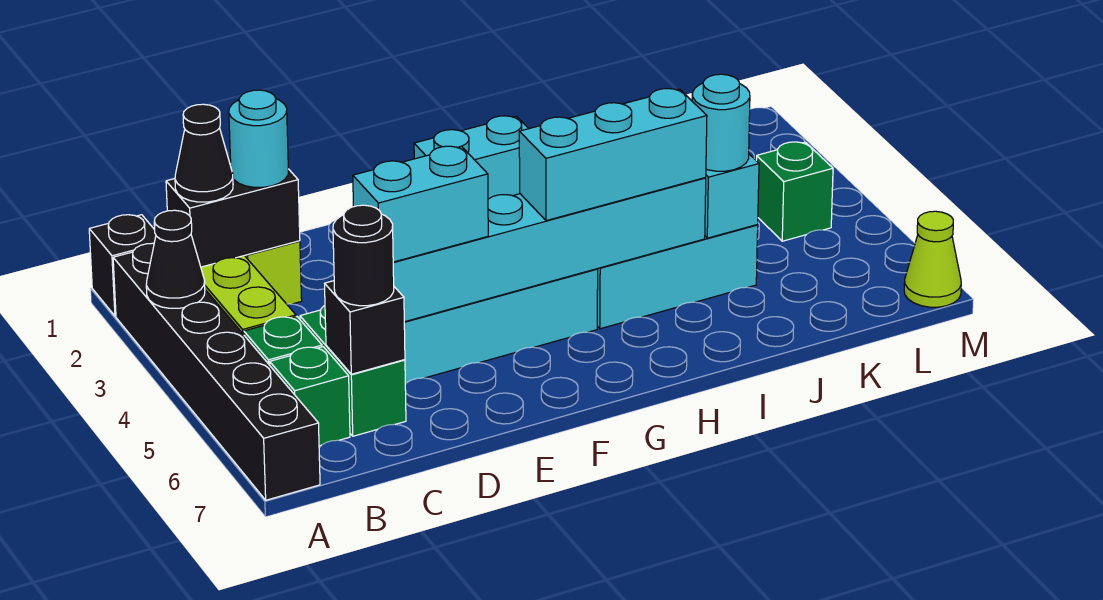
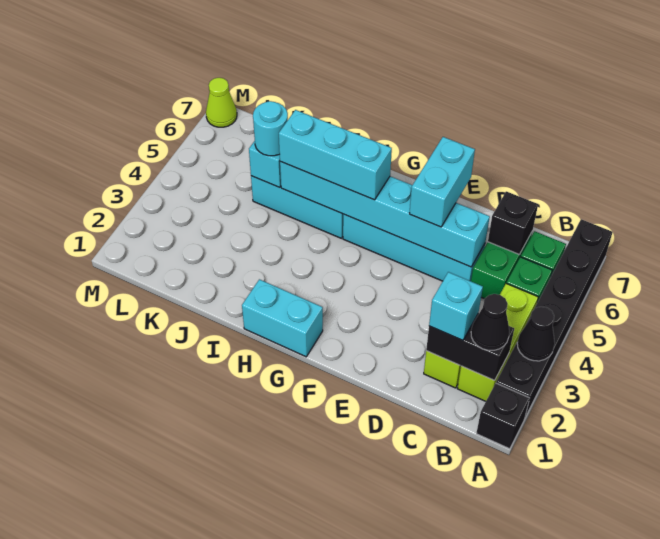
cyan 1x1 round brick [229,90,288,187] -> cyan 1x1 brick [429,272,483,340]
black 1x1 round brick [333,205,394,306] -> none
cyan 1x2 brick [353,146,488,262] -> cyan 1x2 brick turned to [409,137,475,227]
green 1x1 brick [756,142,833,241] -> none

